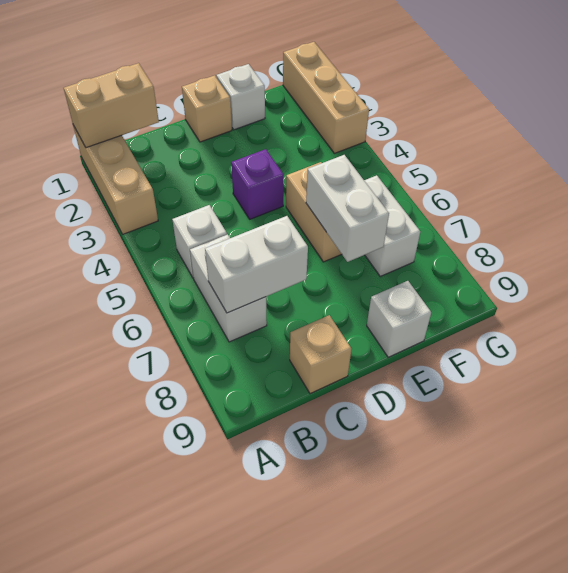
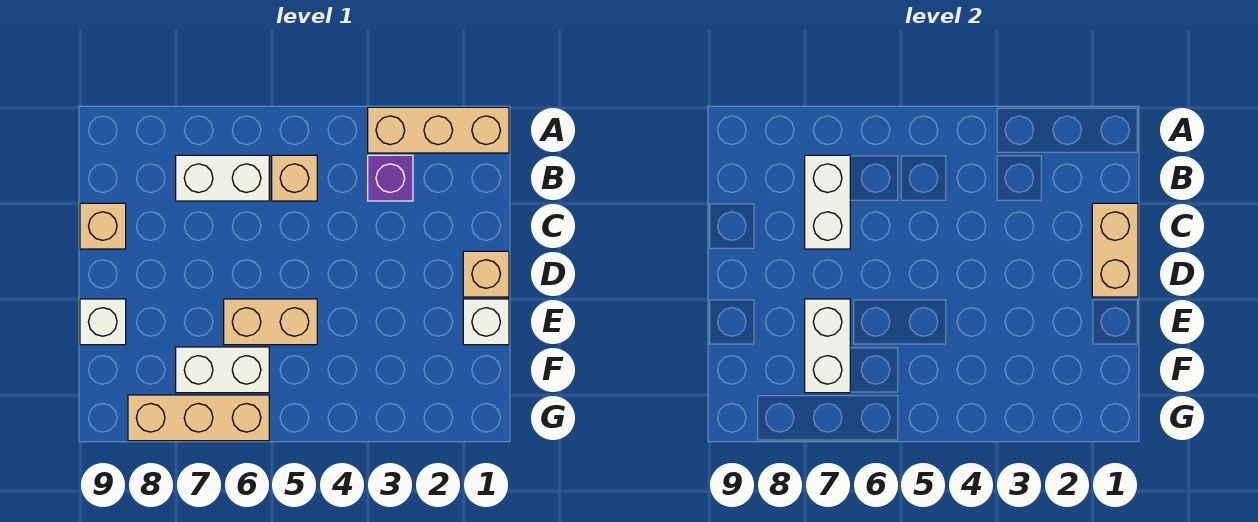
tan 1x2 brick [64,63,159,148] -> tan 1x2 brick moved to [1092,203,1138,297]
white 1x1 brick [172,205,227,278] -> tan 1x1 brick [272,155,317,201]
purple 1x1 brick [231,149,284,219] -> purple 1x1 brick moved to [368,155,413,201]
white 1x2 brick [306,155,389,262] -> white 1x2 brick turned to [805,299,850,393]
tan 1x3 brick [283,42,369,153] -> tan 1x3 brick moved to [128,395,269,441]

